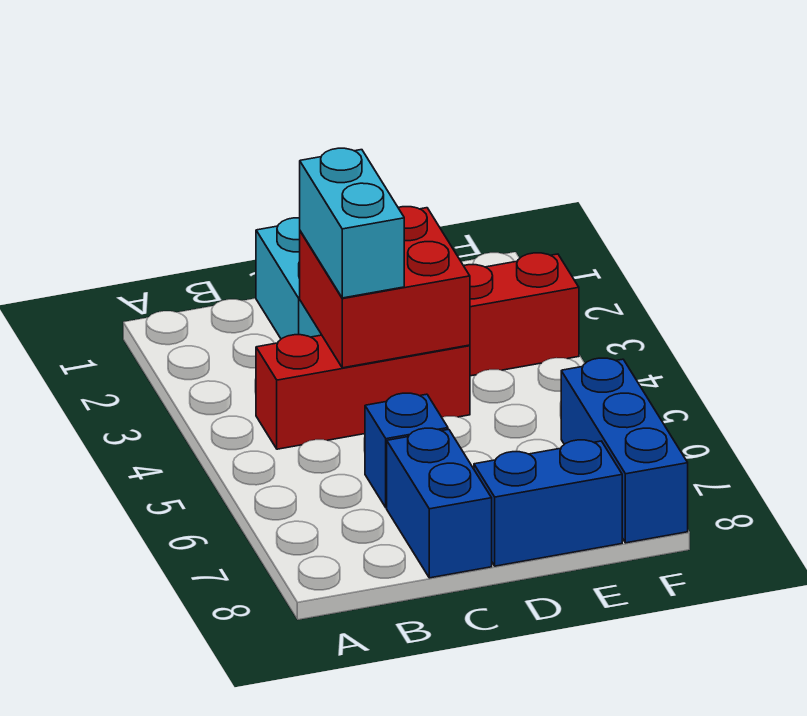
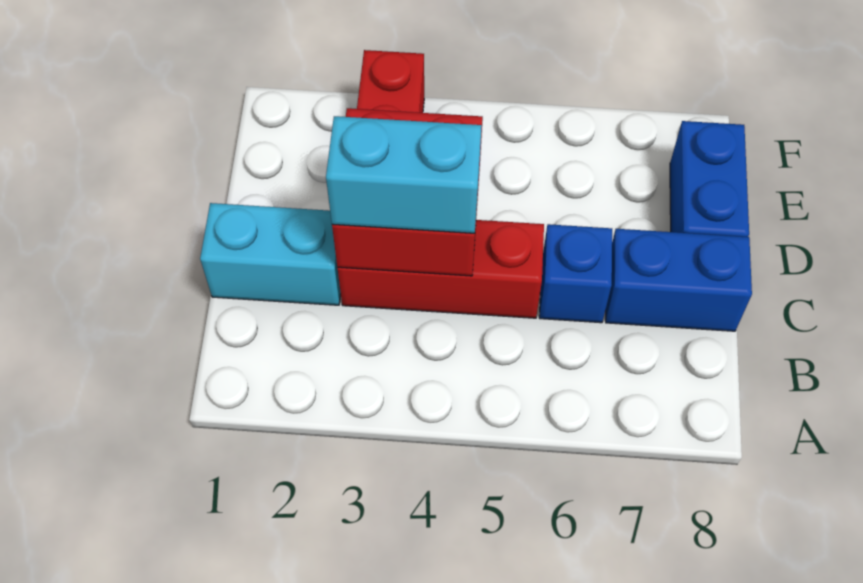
red 1x3 brick [256,335,470,449] -> red 1x3 brick turned to [338,220,544,318]
blue 1x3 brick [561,358,688,543] -> none

